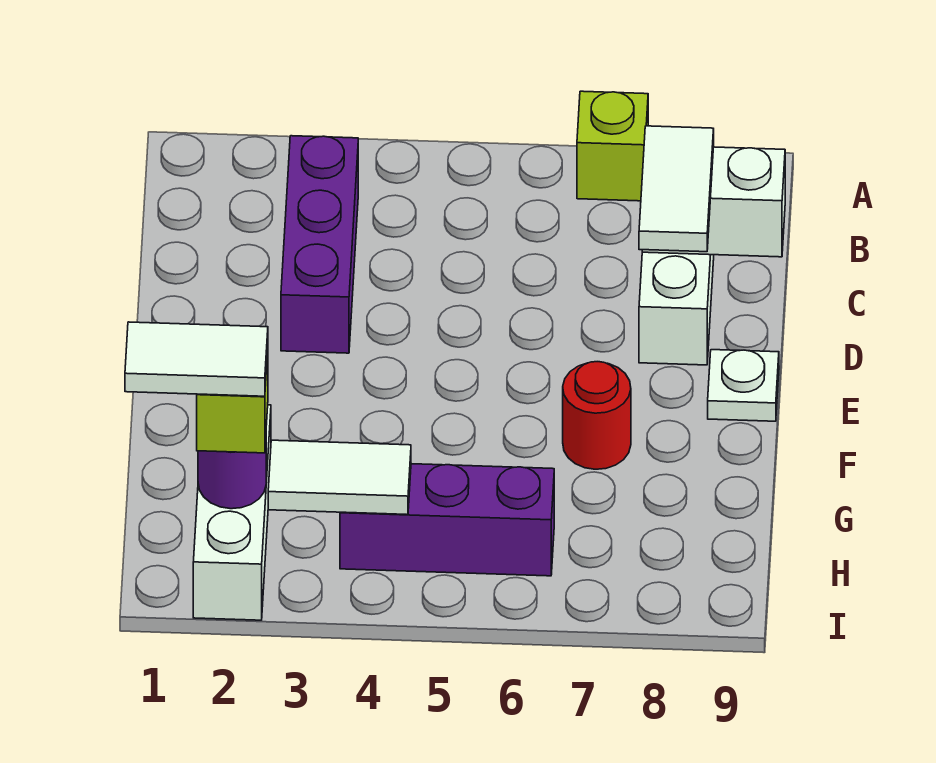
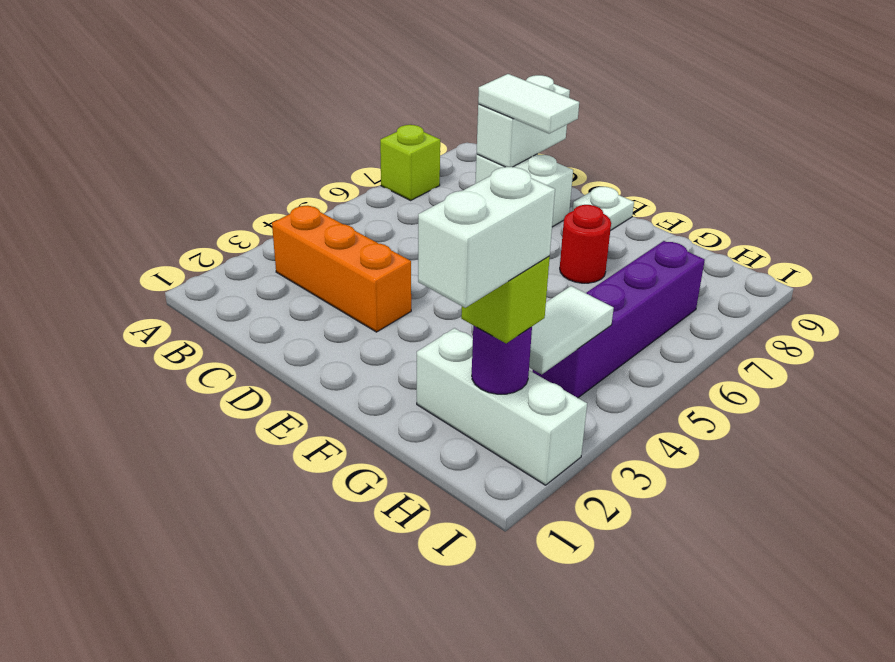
purple 1x3 brick [281,136,358,353] -> orange 1x3 brick [272,206,411,332]
white 1x2 tile [125,322,268,396] -> white 1x2 brick [418,167,555,308]
purple 1x3 brick [340,464,554,576] -> purple 1x4 brick [532,241,705,398]

